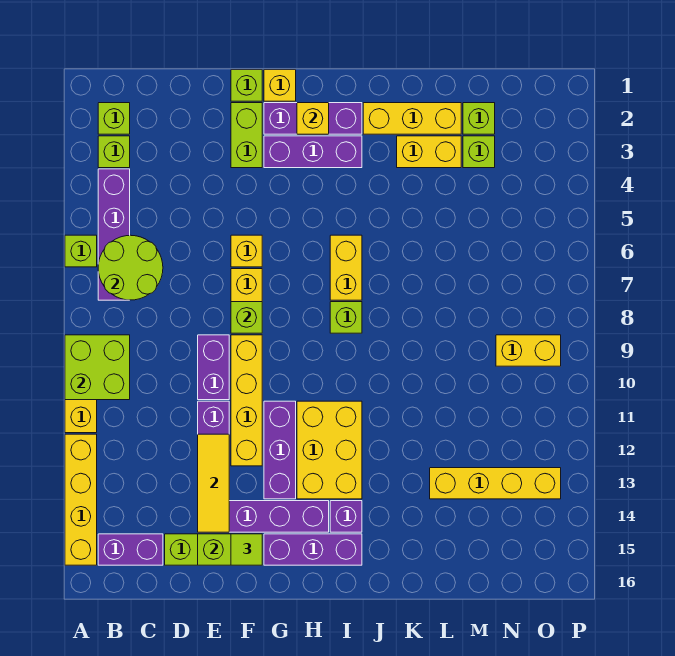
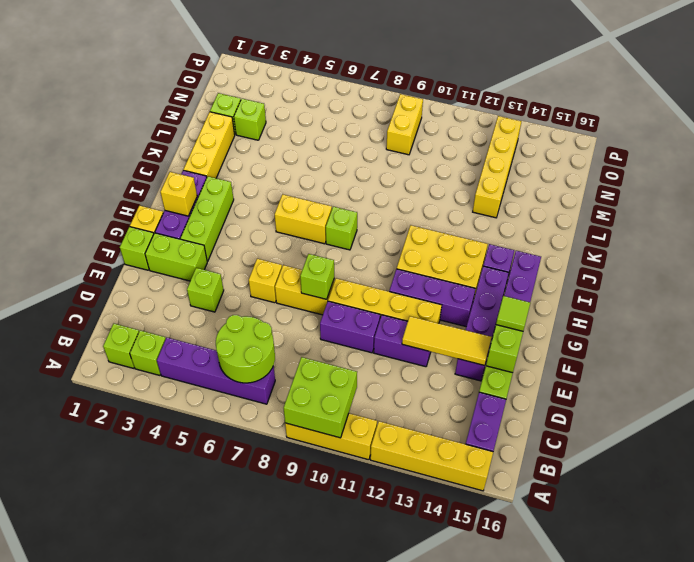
lime 1x1 brick [65,235,97,267] -> lime 1x1 brick moved to [187,268,224,312]
purple 1x3 brick [264,136,362,168] -> lime 1x3 brick [180,176,234,261]
yellow 1x2 brick [397,136,461,168] -> none

